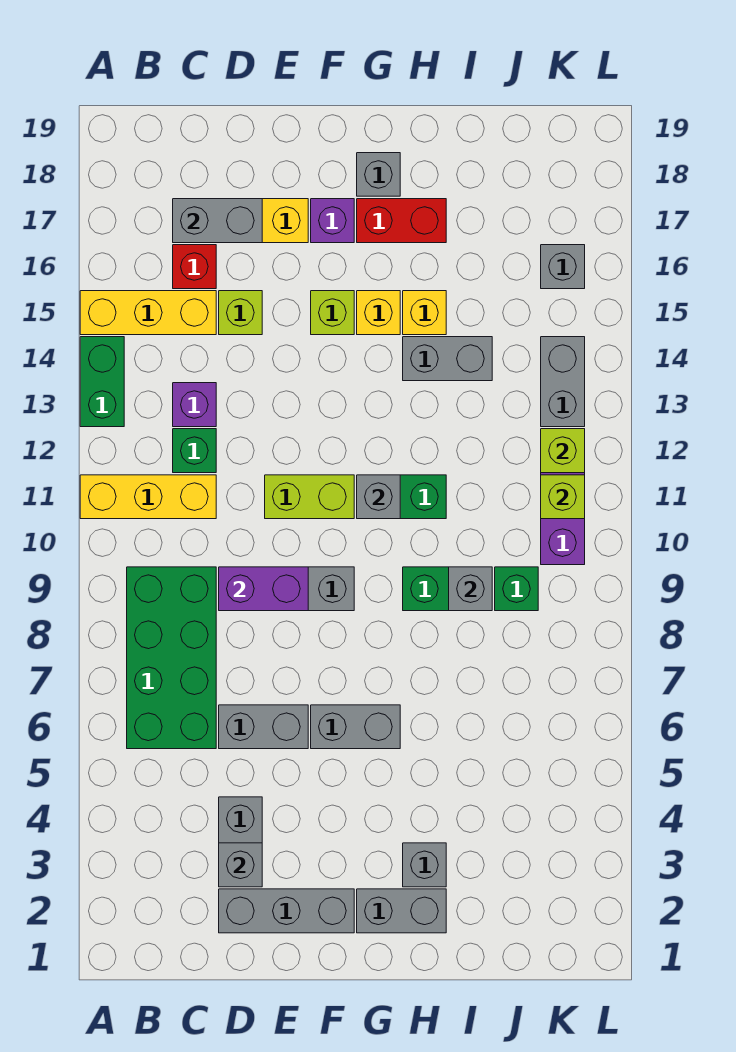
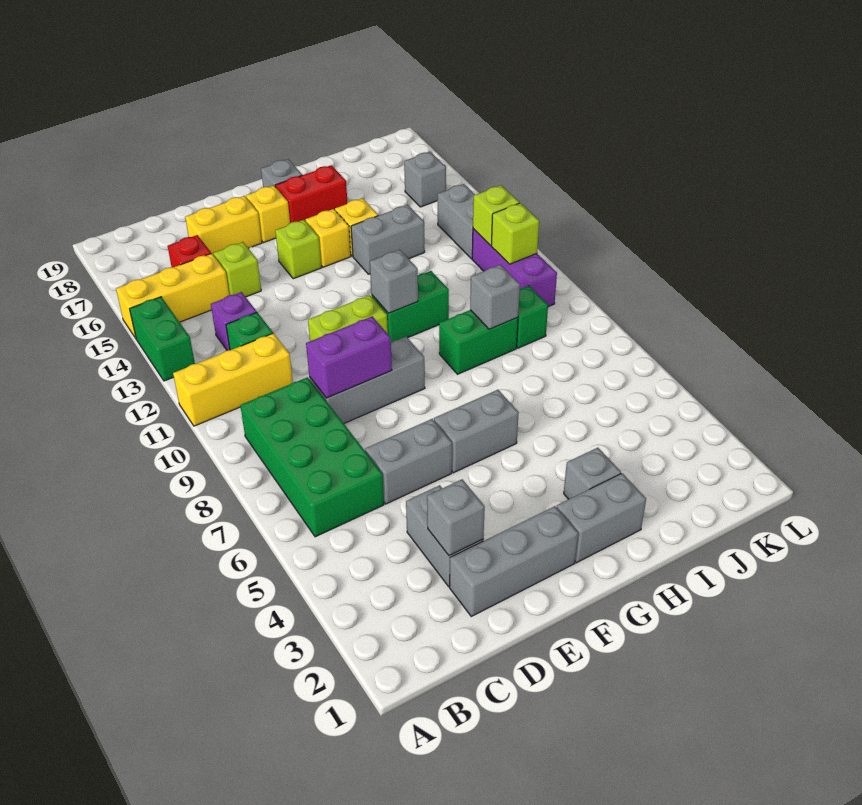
grey 1x2 brick [173,199,262,243] -> none
purple 1x1 brick [311,199,354,243] -> yellow 1x1 brick [246,185,290,243]

